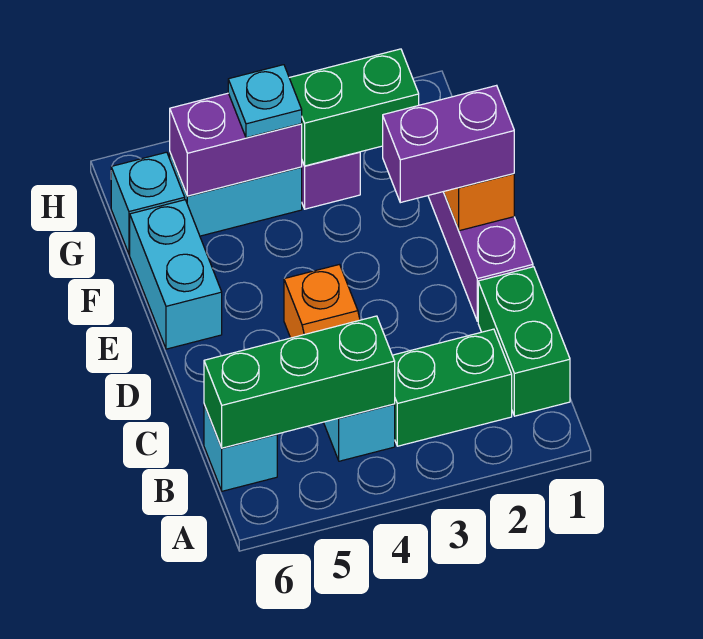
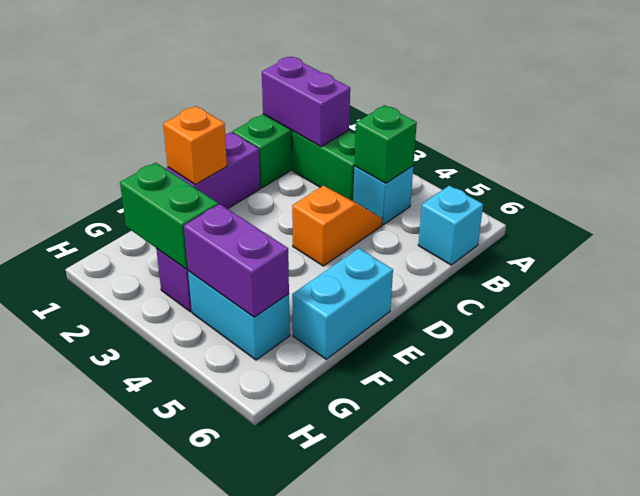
green 1x3 brick [204,316,395,448] -> green 1x1 brick [354,105,417,183]
purple 1x2 brick [383,85,514,203] -> purple 1x2 brick moved to [262,56,350,146]
cyan 1x1 plate [228,65,302,138] -> none
cyan 1x1 brick [111,152,185,254] -> none

